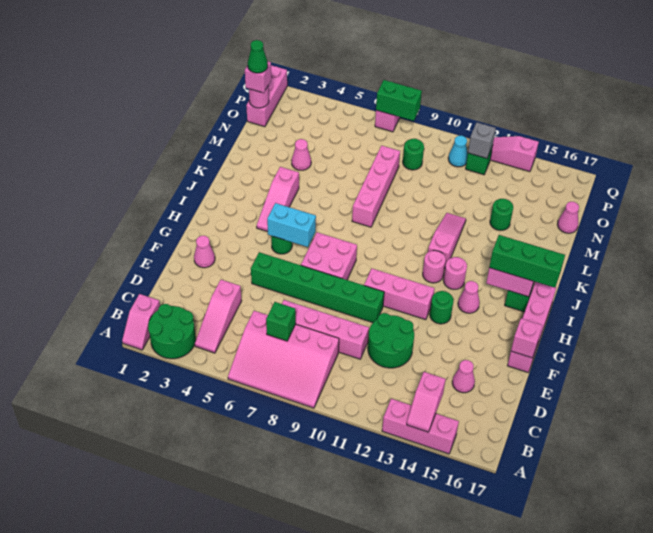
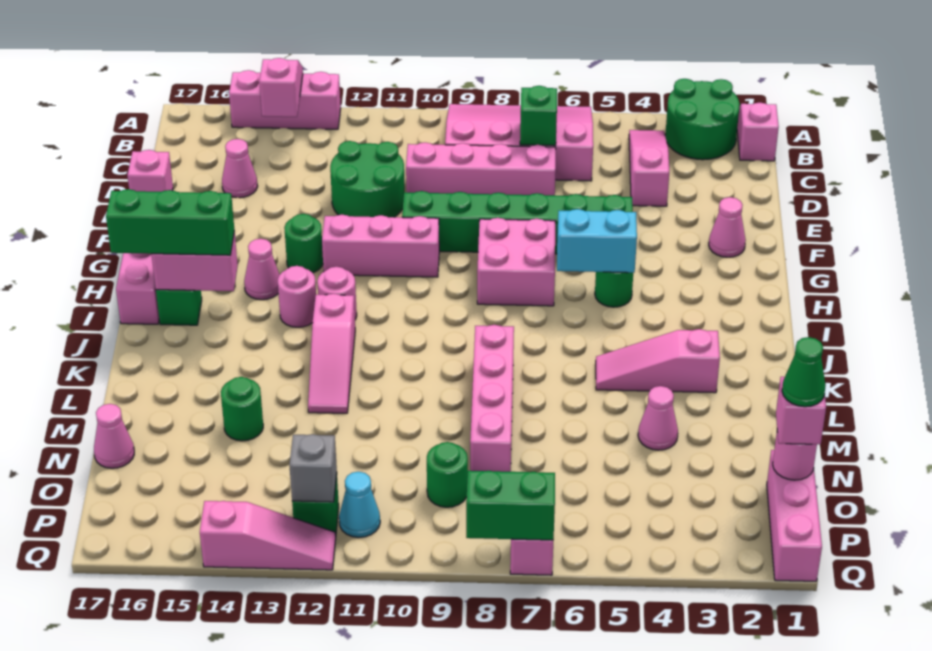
pink 1x3 slope [257,167,299,232] -> pink 1x3 slope turned to [596,329,720,393]

